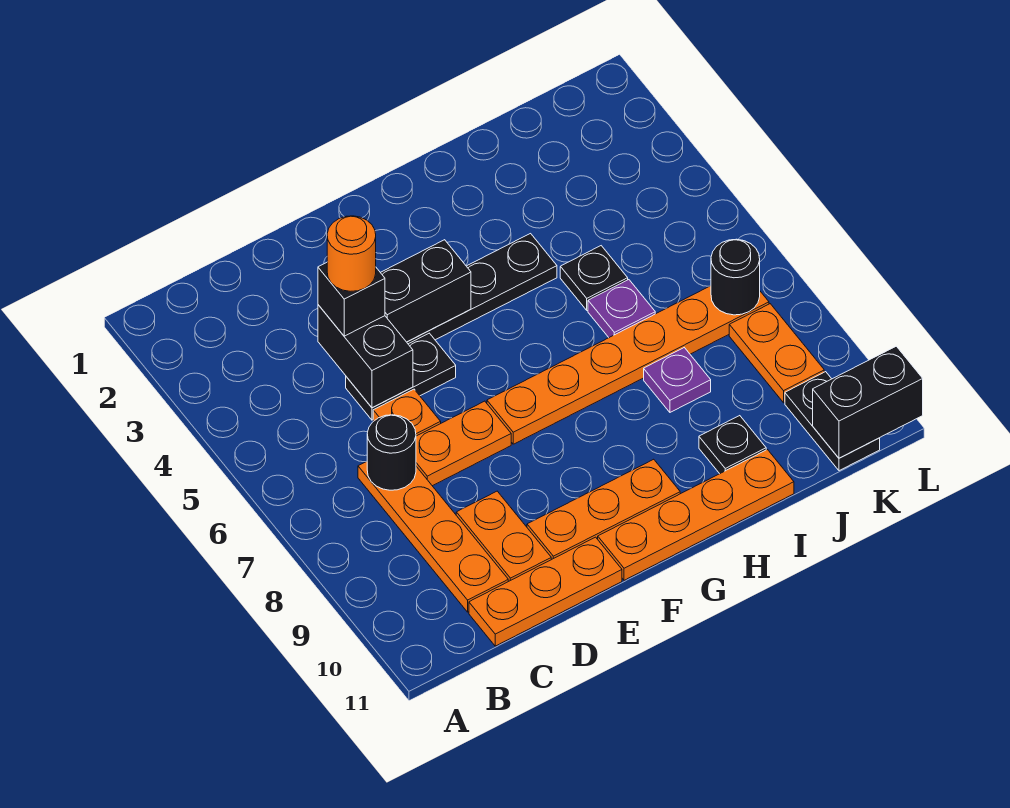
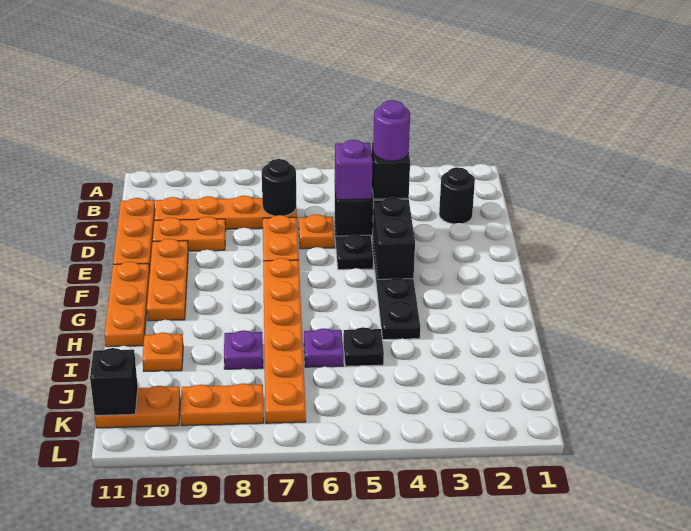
orange 1x1 round brick [327,216,376,291] -> purple 1x1 round brick [373,100,410,161]
none -> purple 1x1 brick [335,140,373,200]
orange 1x4 plate [598,450,794,580] -> orange 1x3 plate [105,262,150,347]
black 1x1 plate [699,416,766,474] -> orange 1x1 plate [142,332,183,371]
black 1x1 round brick [711,239,760,315] -> black 1x1 round brick moved to [439,167,475,224]
black 1x2 plate [785,372,880,471] -> orange 1x2 plate [95,386,181,428]
black 1x2 brick [813,346,923,458] -> black 1x1 brick [90,348,138,415]

